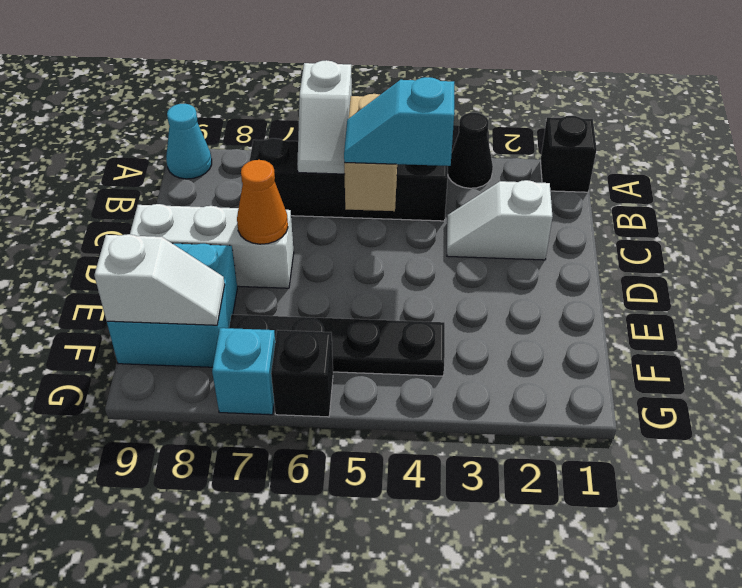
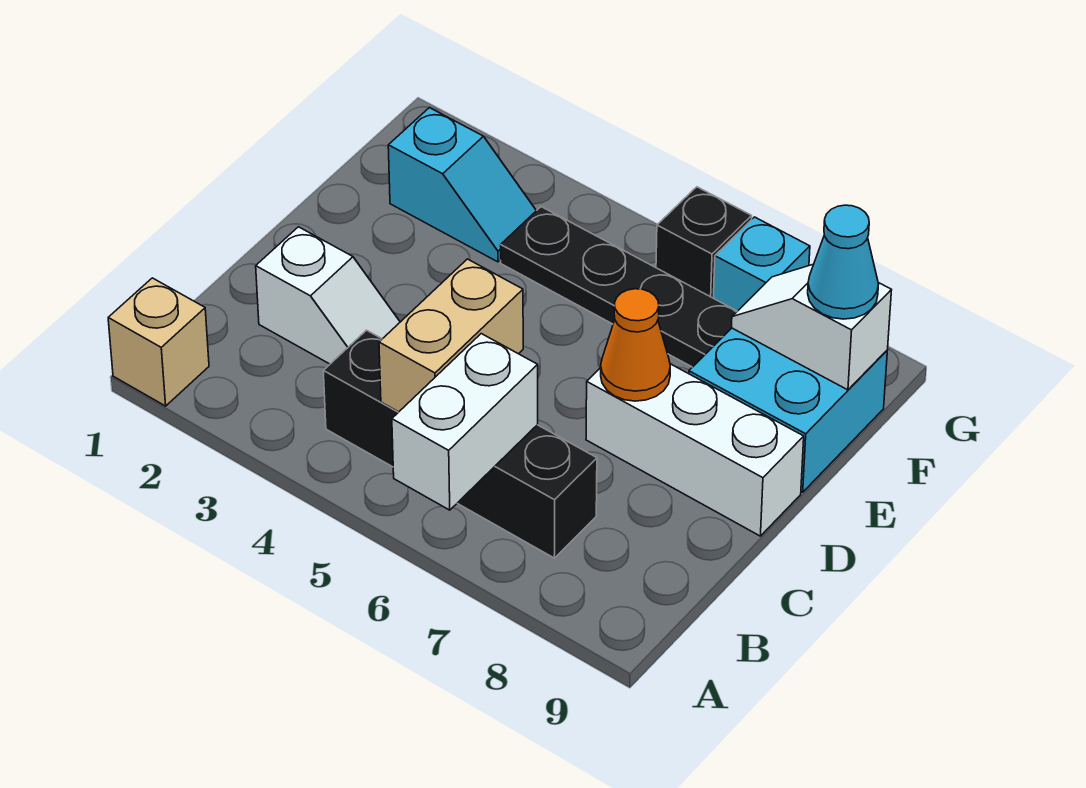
black 1x1 brick [540,116,597,192] -> tan 1x1 brick [108,278,209,406]
black 1x1 cone [448,113,493,188] -> none
white 1x2 slope [297,60,352,174] -> white 1x2 brick [392,334,538,510]
cyan 1x1 cone [166,104,212,179] -> cyan 1x1 cone moved to [808,205,878,319]
cyan 1x2 slope [344,77,454,166] -> cyan 1x2 slope moved to [388,108,536,262]

